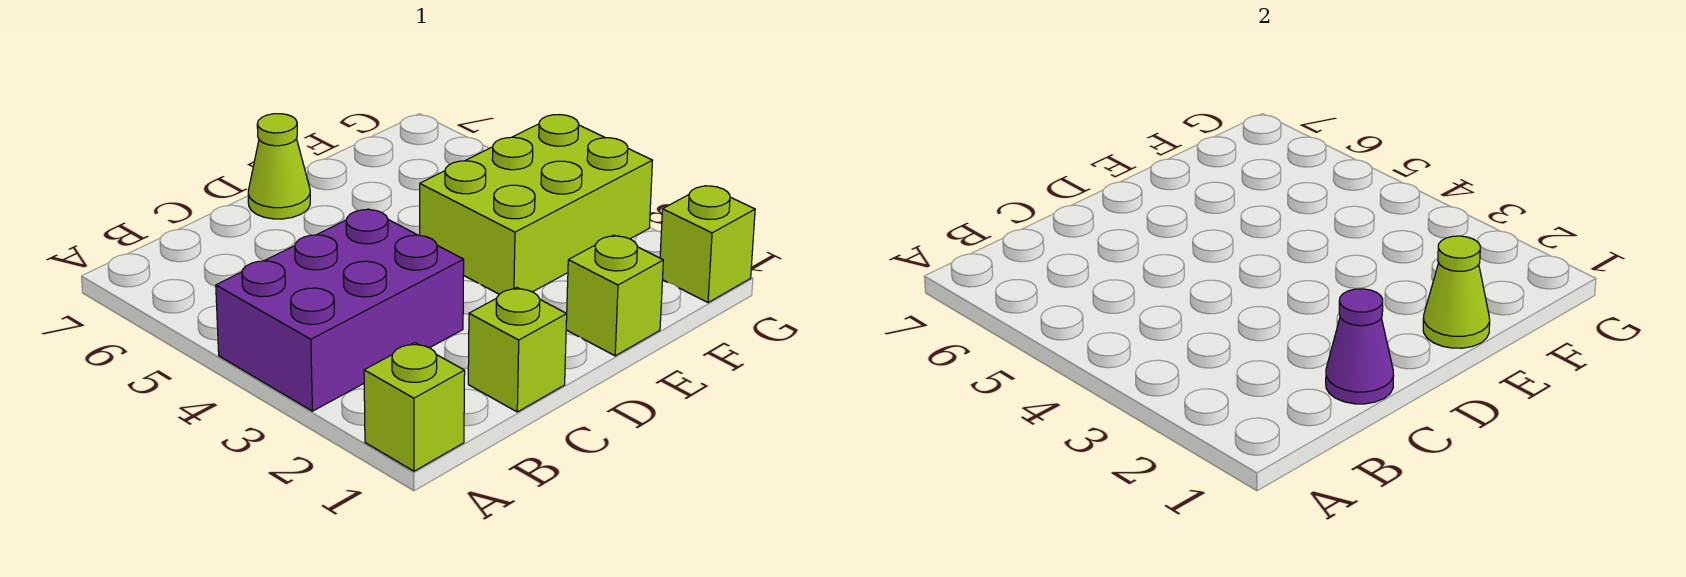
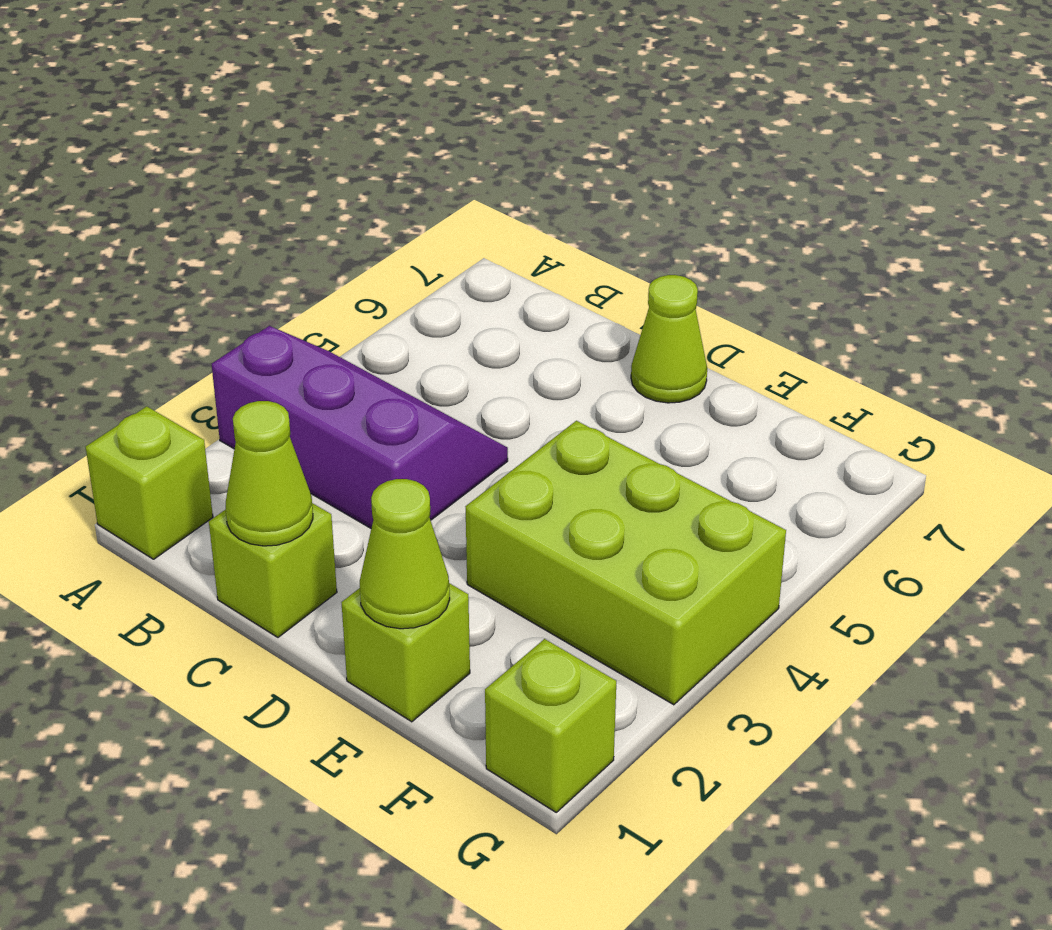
purple 2x3 brick [216,209,464,411] -> purple 2x3 slope [212,326,508,528]
purple 1x1 cone [1326,289,1394,404] -> lime 1x1 cone [226,401,313,546]

